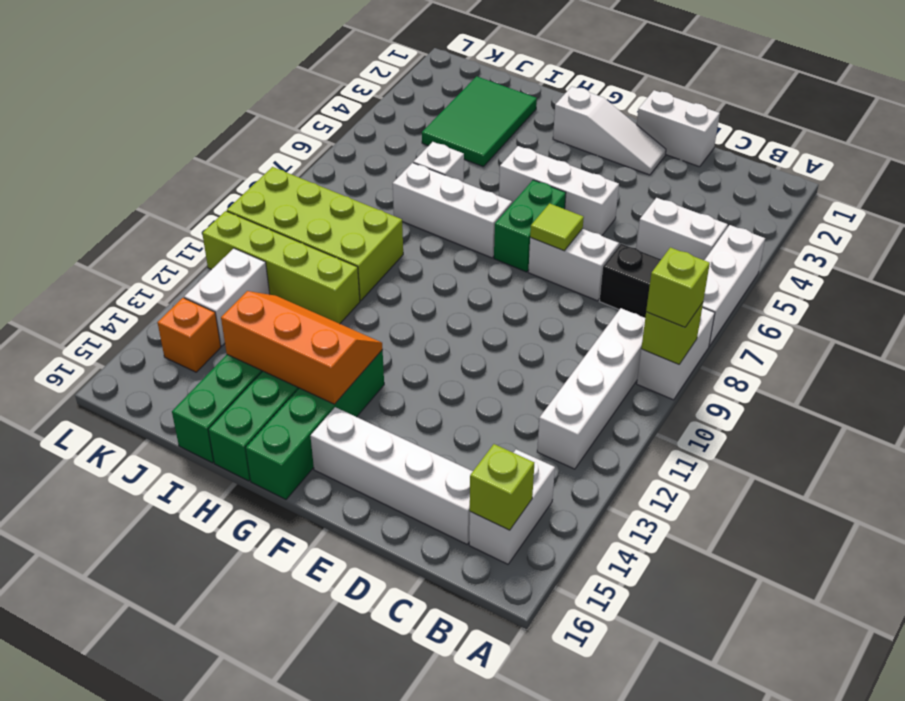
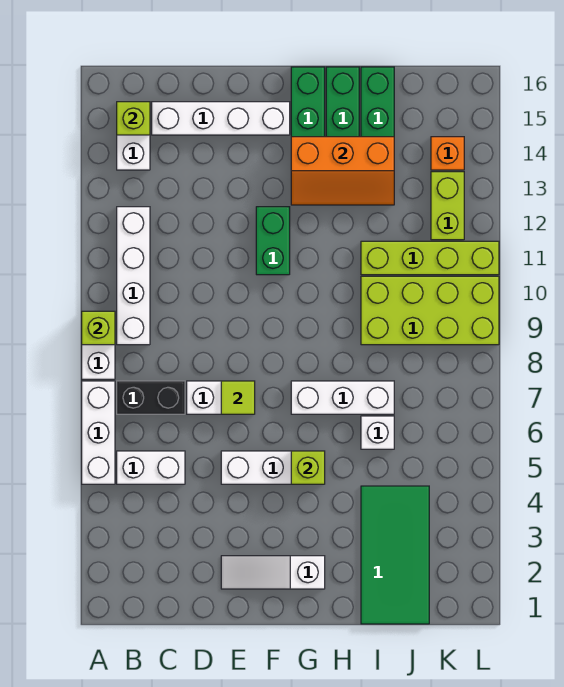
lime 1x1 brick [646,247,710,327] -> lime 1x1 brick moved to [291,451,325,484]
white 1x2 brick [636,90,720,167] -> none
green 1x2 brick [494,180,566,272] -> green 1x2 brick moved to [256,207,290,275]
green 2x3 tile [422,76,537,167] -> green 2x4 tile [361,486,429,624]
white 1x2 brick [184,248,270,346] -> lime 1x2 brick [431,172,464,240]

